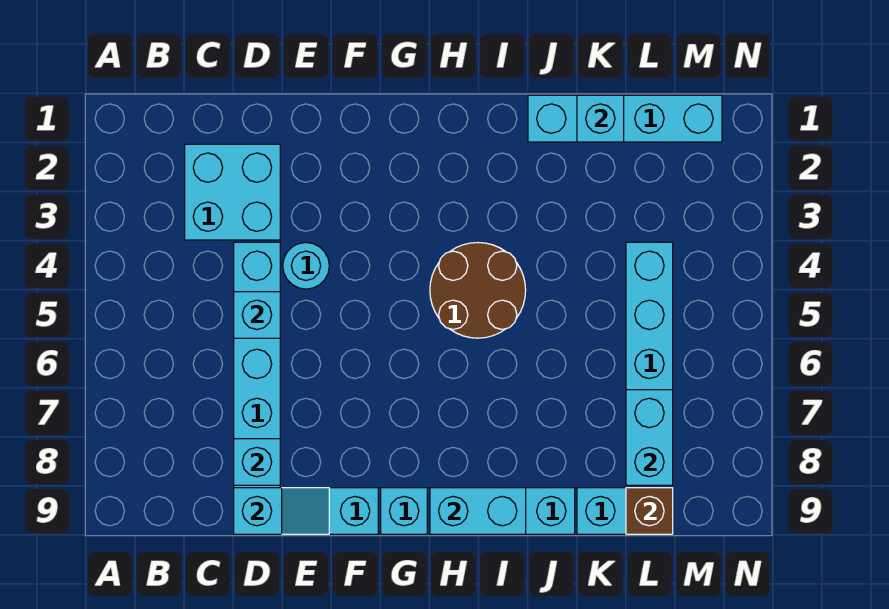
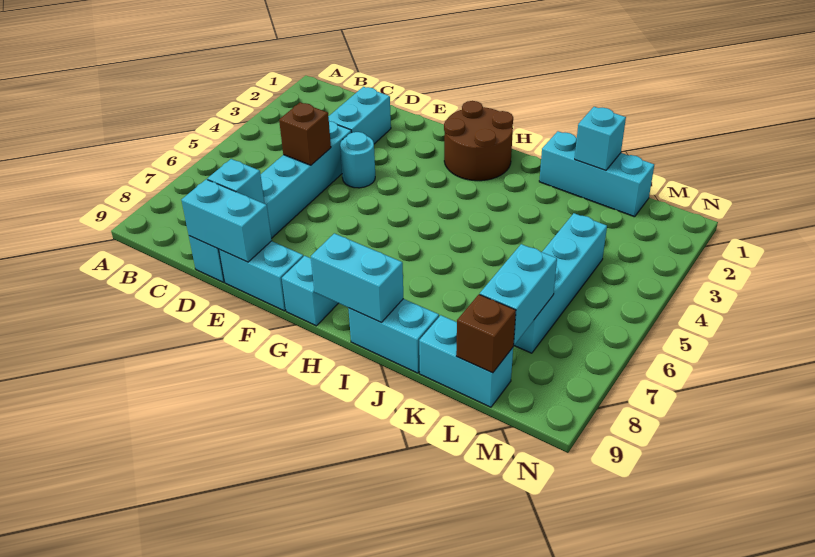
cyan 2x2 brick [185,144,280,240] -> cyan 1x2 brick [328,87,391,144]
cyan 1x1 brick [234,292,280,338] -> brown 1x1 brick [279,102,331,165]
cyan 1x2 slope [234,488,329,534] -> cyan 1x2 brick [182,179,272,262]
brown 2x2 round brick [430,242,526,338] -> brown 2x2 round brick moved to [444,101,513,181]
cyan 1x4 brick [528,95,722,142] -> cyan 1x3 brick [539,131,654,217]

